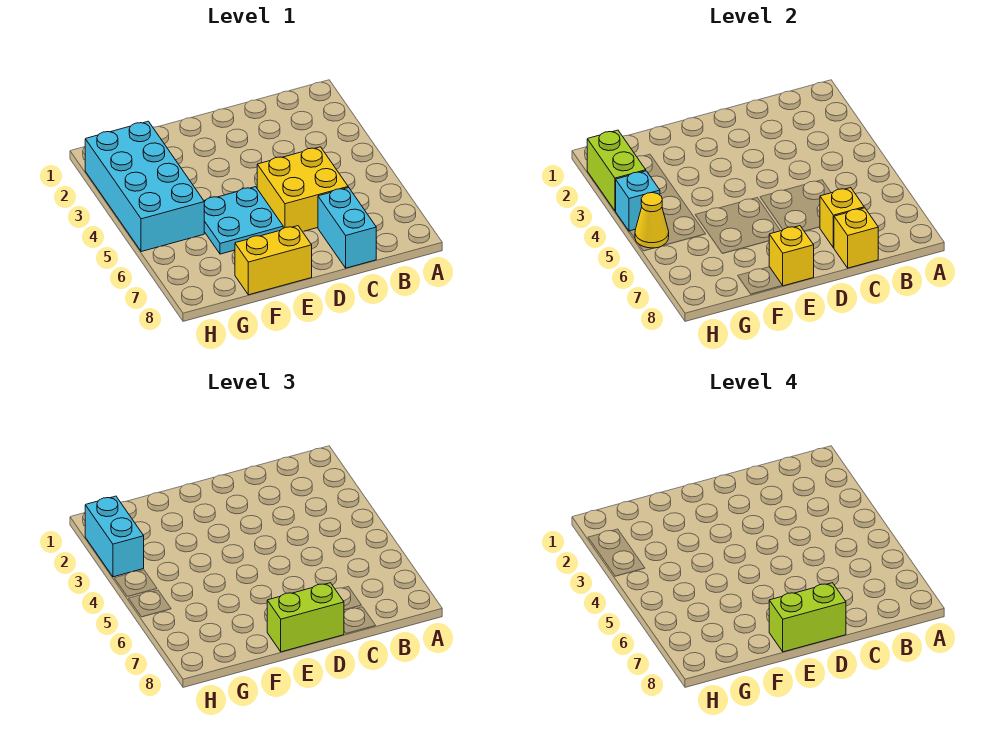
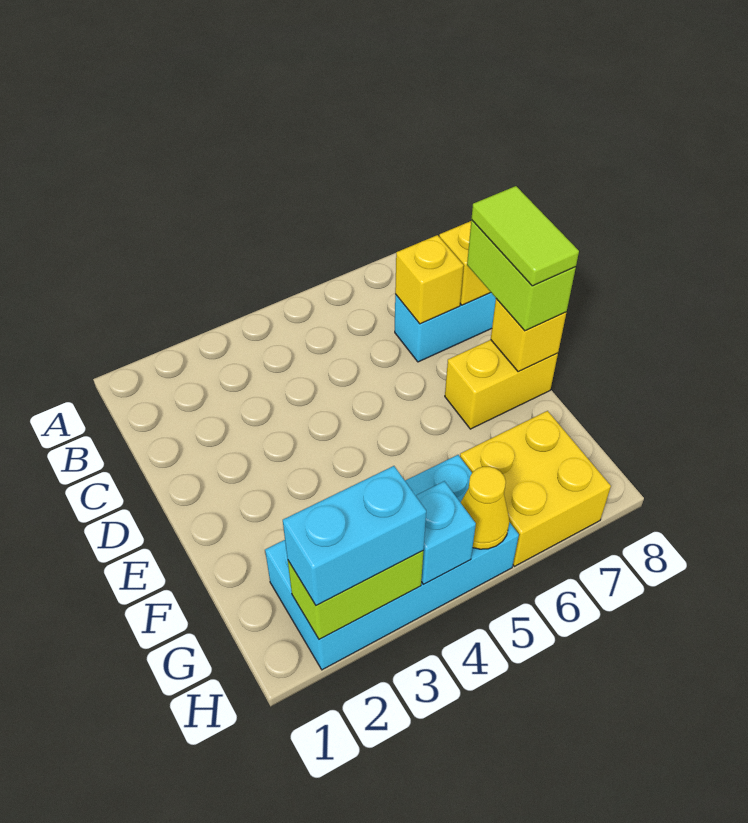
yellow 2x2 brick [257,147,348,232] -> yellow 2x2 brick moved to [460,411,611,566]
lime 1x2 brick [769,583,846,652] -> lime 1x2 tile [471,186,579,286]
cyan 2x2 plate [204,187,283,254] -> none
yellow 1x2 brick [235,226,312,295] -> yellow 1x2 brick turned to [445,340,558,429]

